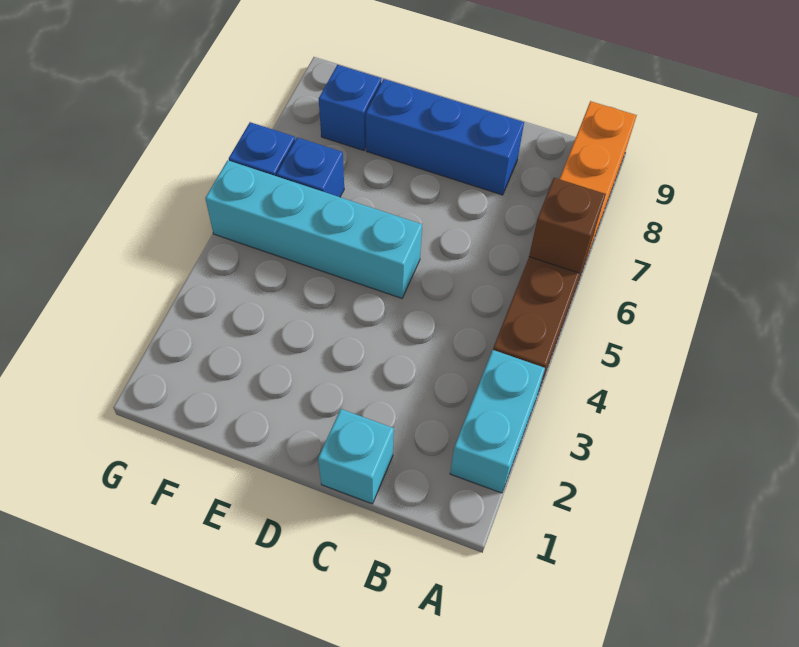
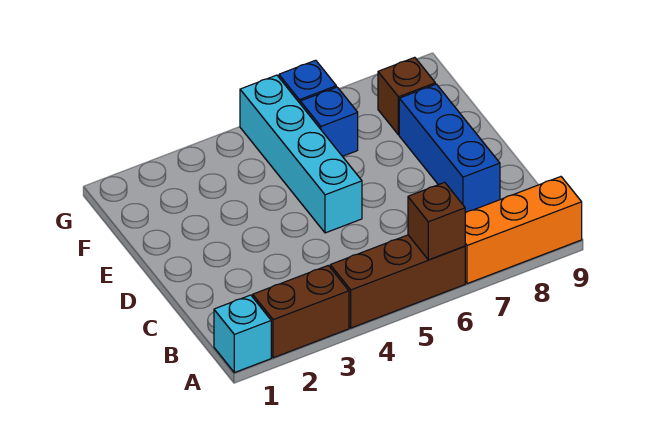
cyan 1x2 brick [450,350,545,493] -> brown 1x2 brick [253,266,349,358]
cyan 1x1 brick [318,409,394,504] -> cyan 1x1 brick moved to [214,295,271,373]
blue 1x1 brick [319,65,381,151] -> brown 1x1 brick [378,57,435,135]

